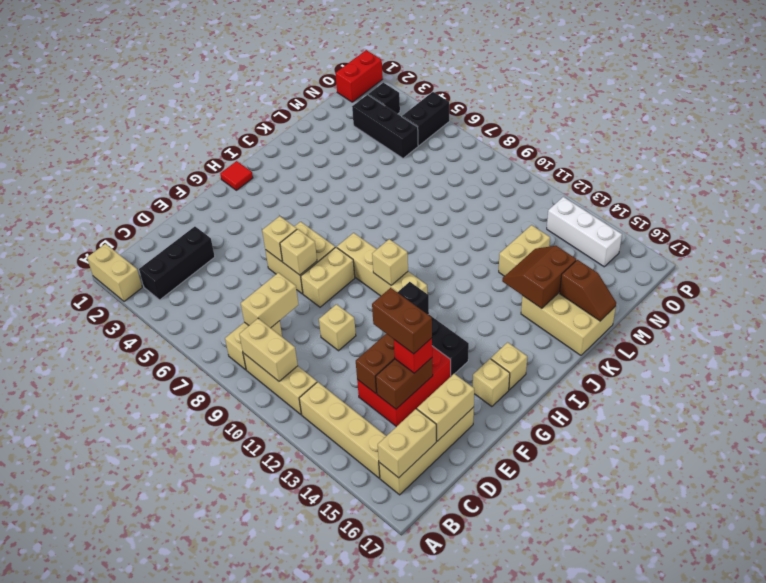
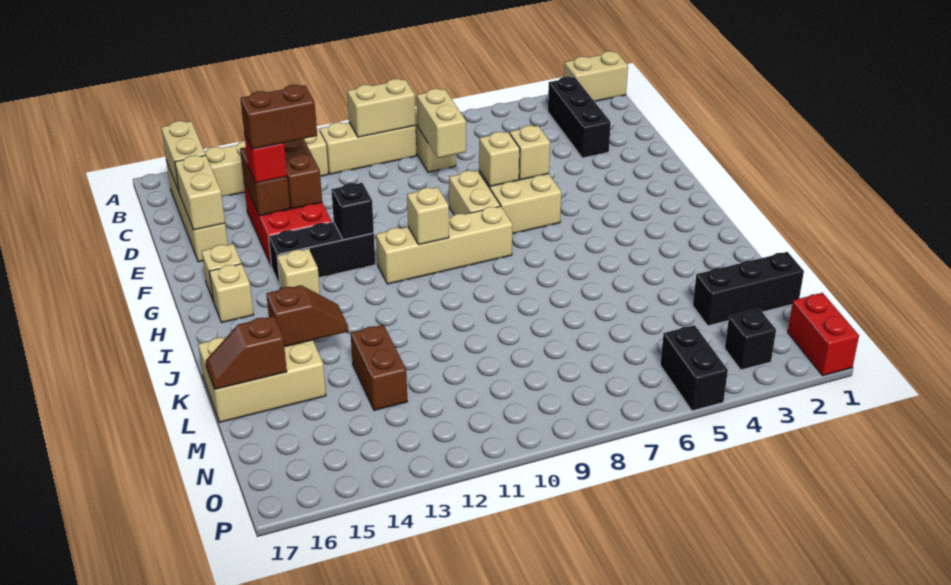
tan 1x1 brick [319,304,356,351] -> tan 1x1 brick moved to [277,249,320,295]
red 1x1 tile [220,161,253,190] -> none
brown 2x2 slope [502,246,576,308] -> brown 1x2 slope [266,285,348,347]
tan 1x2 brick [499,225,550,276] -> brown 1x2 brick [351,325,407,410]
black 1x3 brick [352,95,418,158] -> black 1x3 brick moved to [693,252,804,326]
white 1x3 brick [547,197,622,267] -> none

